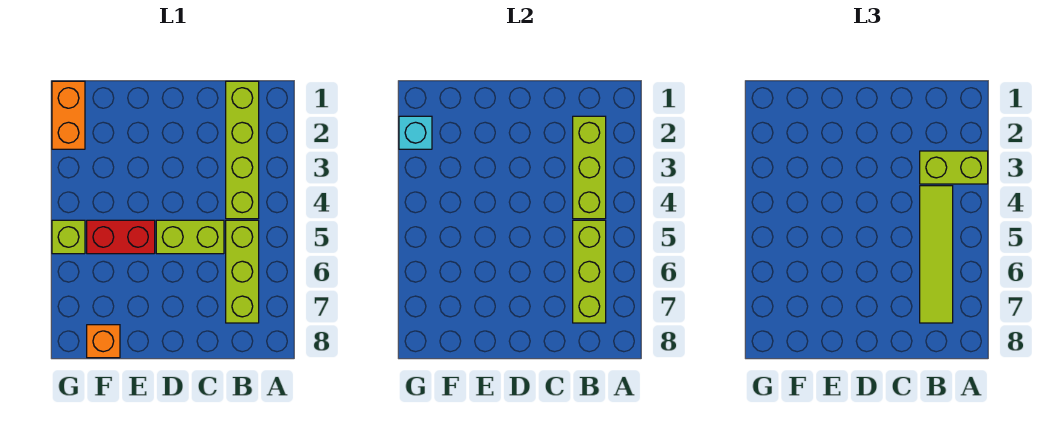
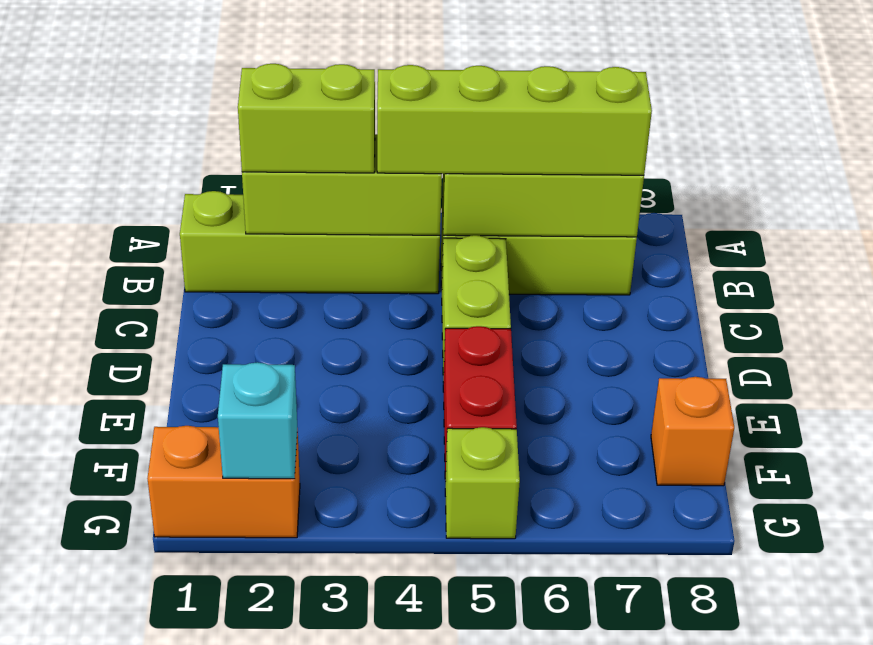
lime 1x2 brick [920,151,988,184] -> lime 1x2 brick turned to [238,64,375,173]
lime 1x4 tile [920,186,953,323] -> lime 1x4 brick [377,65,652,175]

